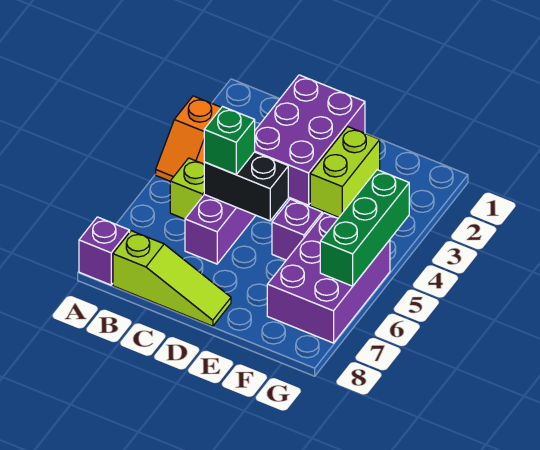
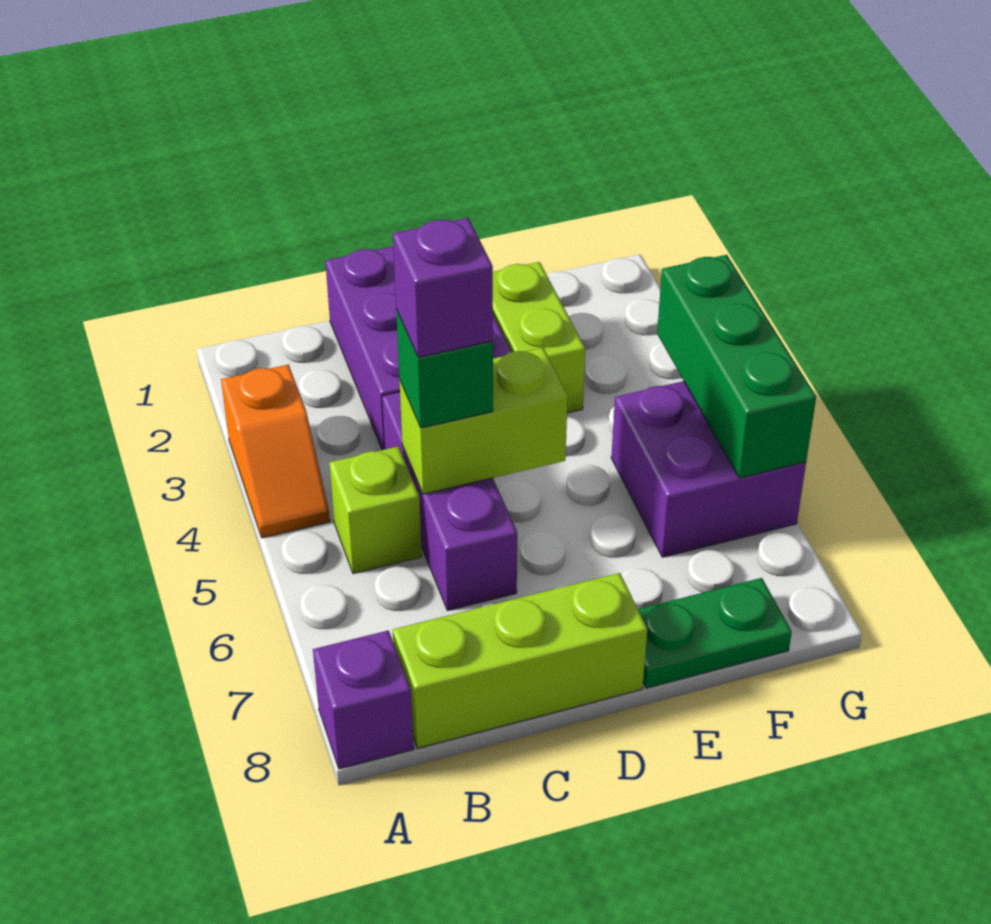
lime 1x3 slope [113,231,231,326] -> lime 1x3 brick [393,573,647,748]
black 1x2 brick [204,152,288,221] -> lime 1x2 brick [399,348,568,494]
purple 1x1 brick [272,199,322,260] -> purple 1x1 brick moved to [393,218,493,357]
none -> green 1x2 plate [638,578,792,688]
purple 2x3 brick [267,213,390,343] -> purple 2x2 brick [611,381,806,557]

